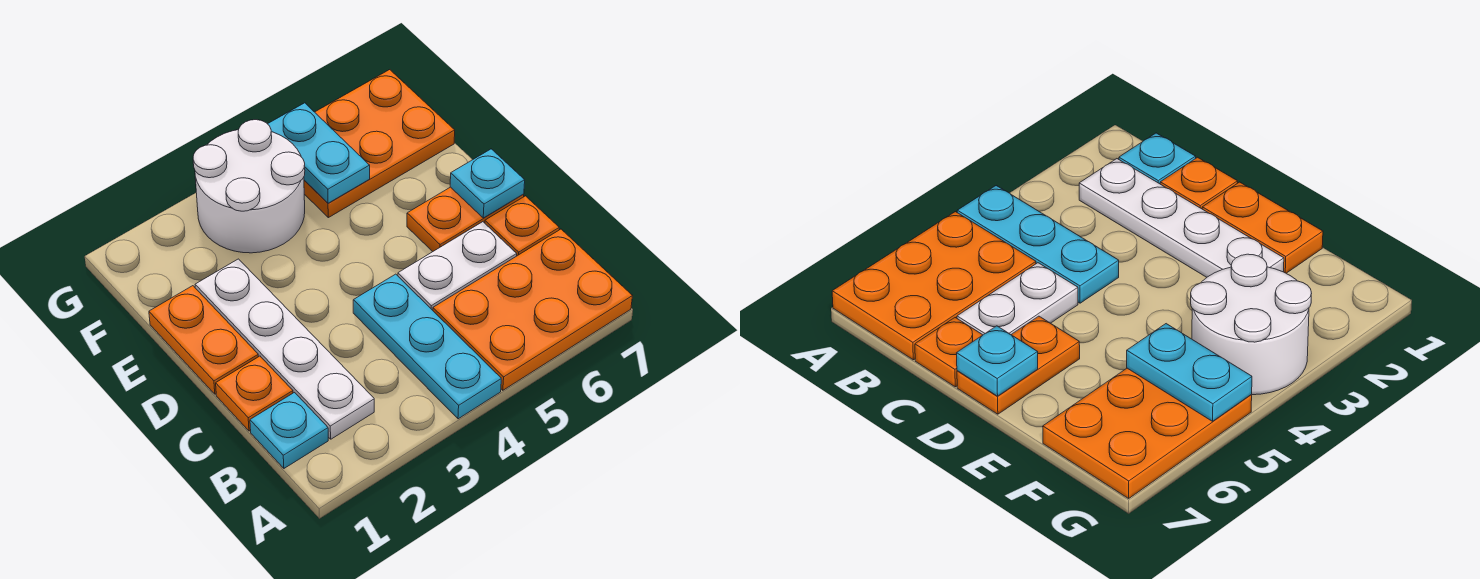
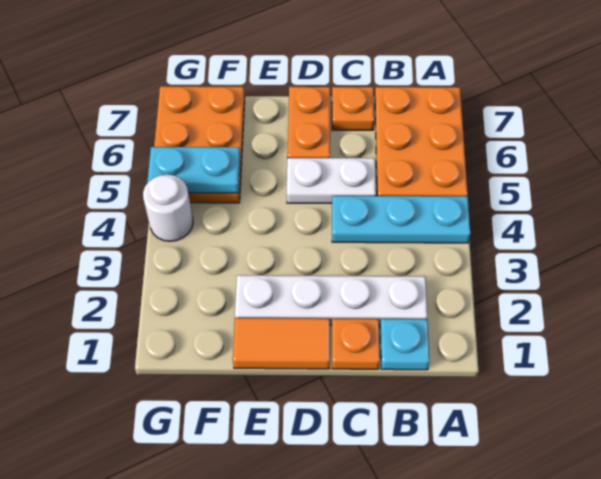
white 1x2 plate [398,222,517,310] -> white 1x2 plate turned to [287,158,376,203]
orange 1x2 plate [149,286,258,394] -> orange 1x2 tile [233,318,330,369]
cyan 1x1 plate [450,149,525,218] -> none
white 2x2 round brick [193,120,305,253] -> white 1x1 round brick [143,175,193,241]

